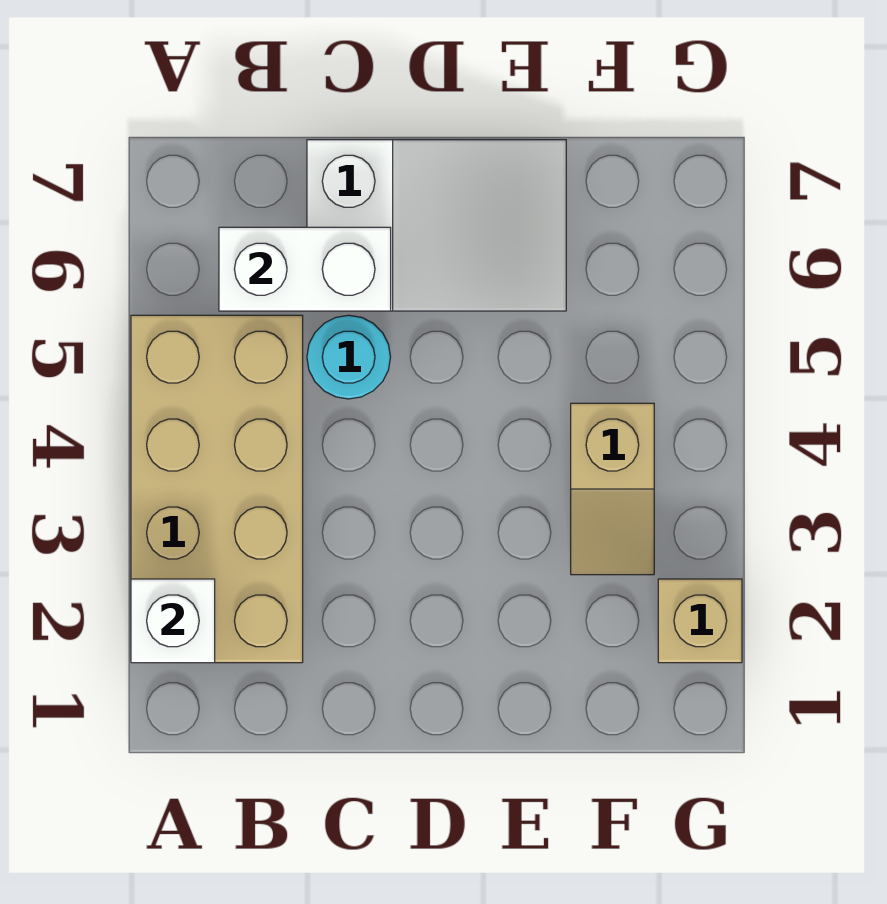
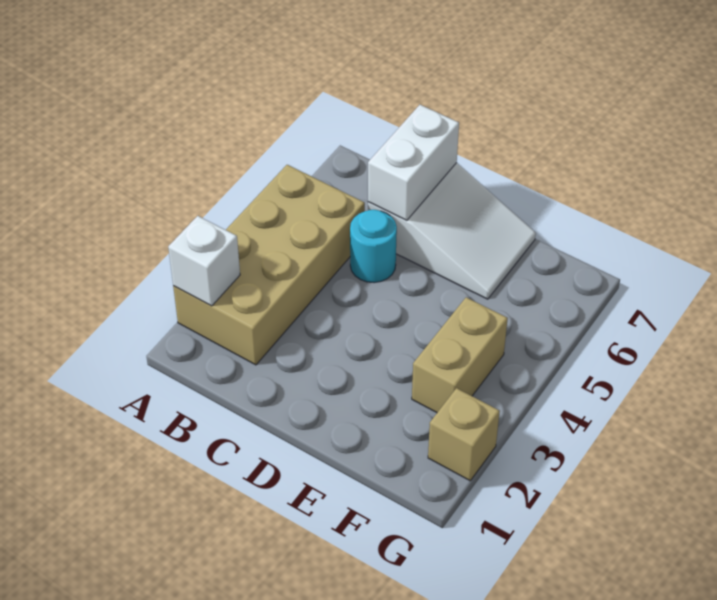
white 1x2 brick [219,227,391,311] -> white 1x2 brick turned to [368,105,459,220]
tan 1x2 slope [571,403,654,575] -> tan 1x2 brick [412,297,508,413]

